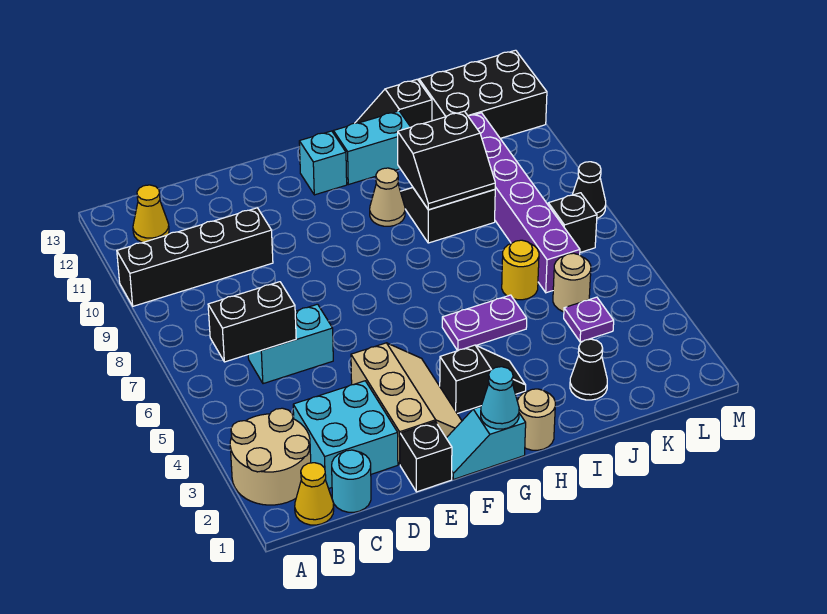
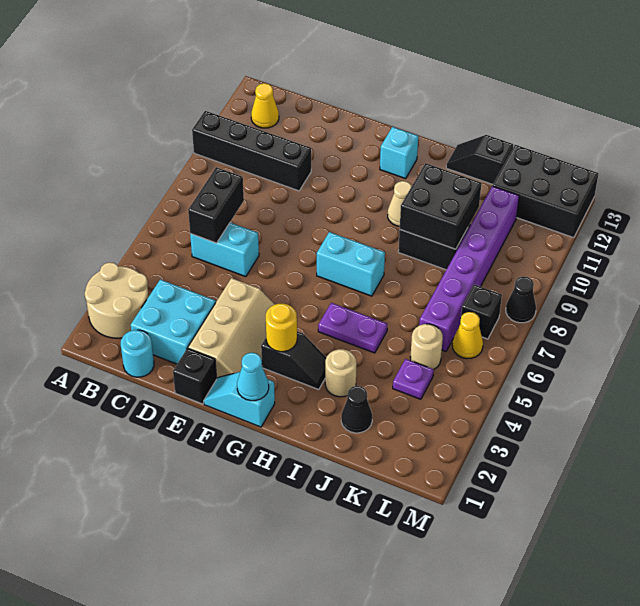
yellow 1x1 cone [295,463,334,525] -> yellow 1x1 cone moved to [452,312,483,359]
black 1x2 brick [208,282,296,362] -> black 1x2 brick turned to [188,167,244,243]
tan 1x1 round brick [517,389,555,450] -> tan 1x1 round brick moved to [325,349,357,397]
cyan 1x2 brick [333,111,410,185] -> cyan 1x2 brick moved to [317,232,385,296]
black 2x2 slope [398,111,495,210] -> black 2x2 brick [400,163,482,249]
yellow 1x1 round brick [502,240,539,300] -> yellow 1x1 round brick moved to [266,304,297,352]

